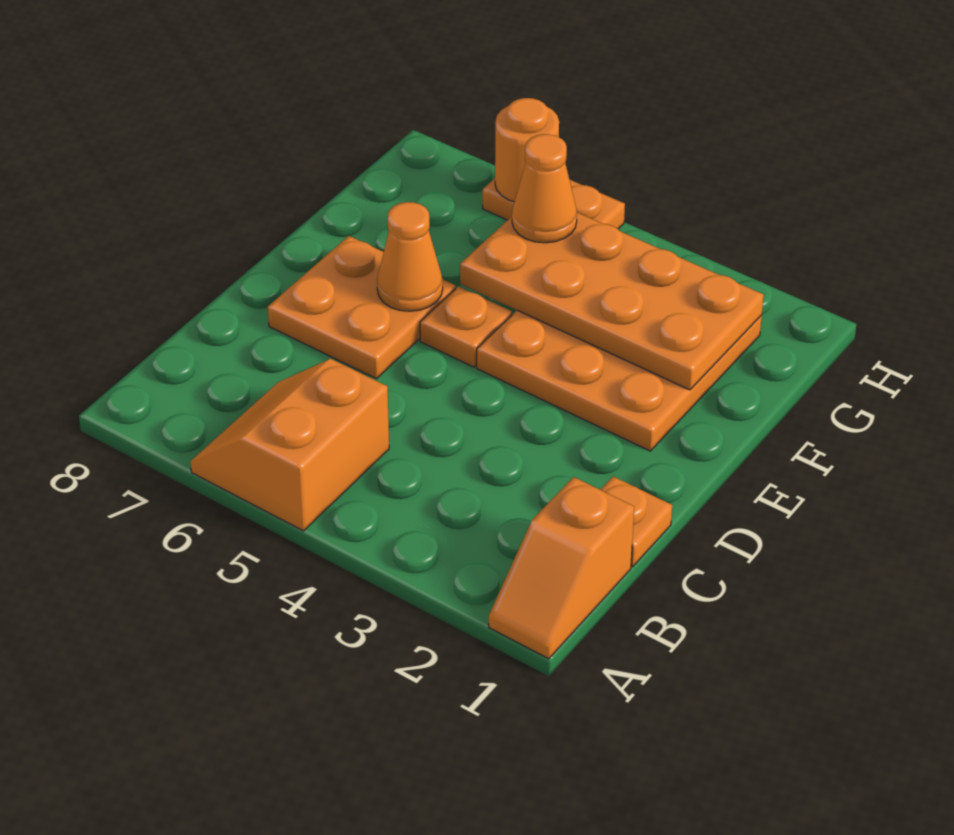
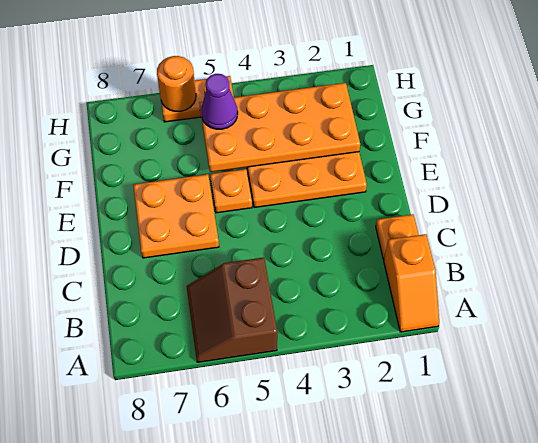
orange 2x2 slope [190,359,389,531] -> brown 2x2 slope [187,257,277,362]
orange 1x1 cone [377,202,443,311] -> none
orange 1x1 cone [512,134,577,243] -> purple 1x1 cone [201,74,238,129]

